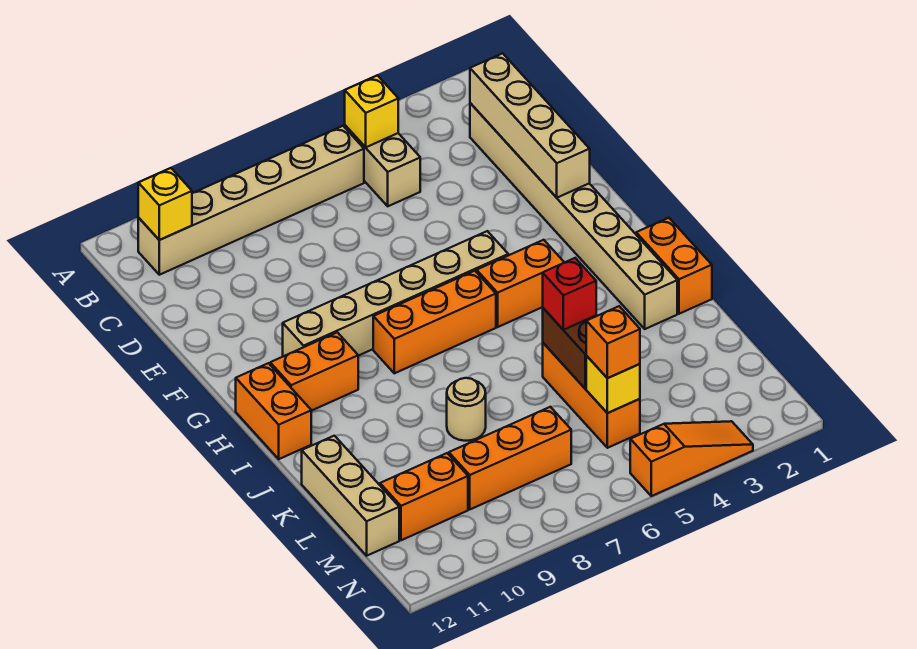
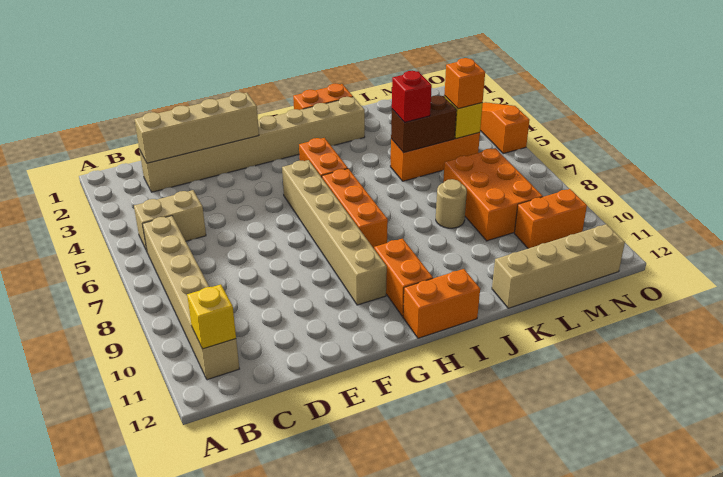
yellow 1x1 brick [345,76,398,147] -> none
tan 1x3 brick [302,436,399,556] -> tan 1x4 brick [492,224,625,308]
orange 1x3 brick [449,407,571,509] -> orange 2x3 brick [443,148,543,241]
orange 1x2 brick [380,453,468,540] -> orange 1x2 brick turned to [514,189,587,249]

